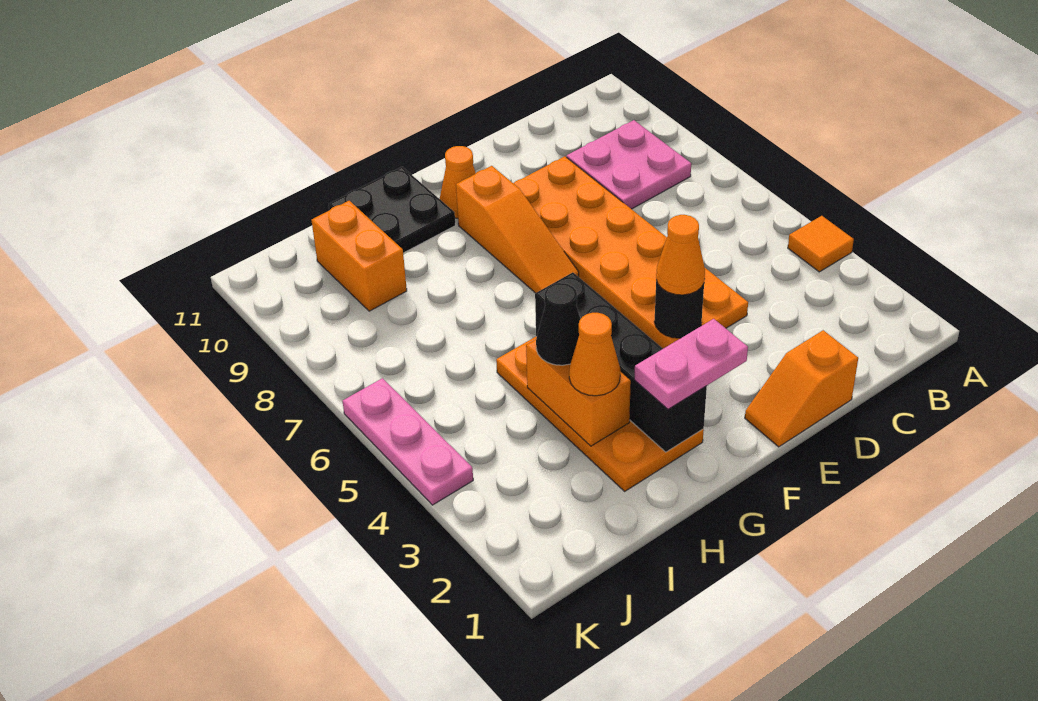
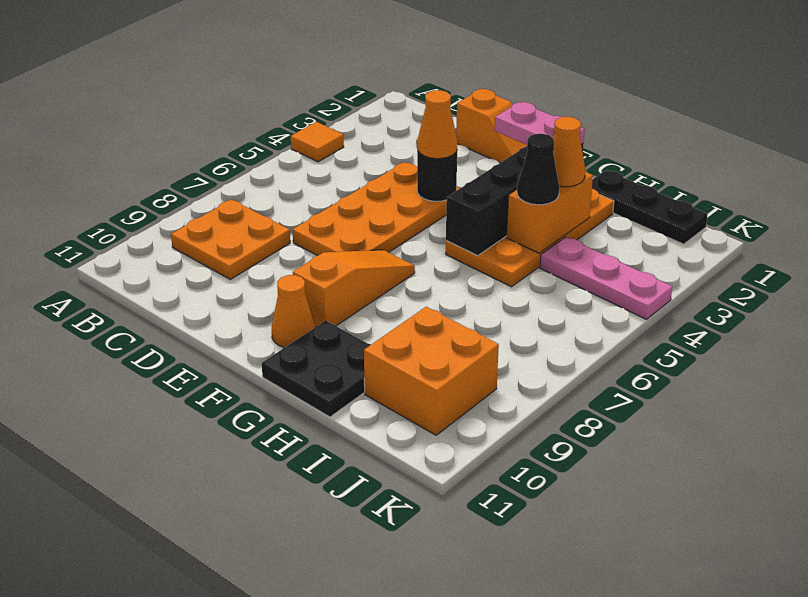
pink 2x2 plate [567,120,691,209] -> orange 2x2 plate [171,200,290,279]
orange 2x6 plate [513,156,748,349] -> orange 2x4 plate [293,162,460,256]
none -> black 1x3 plate [592,170,708,244]
orange 1x2 brick [311,201,407,311] -> orange 2x2 brick [364,307,499,435]
pink 1x3 plate [343,378,473,505] -> pink 1x3 plate turned to [540,237,672,319]

